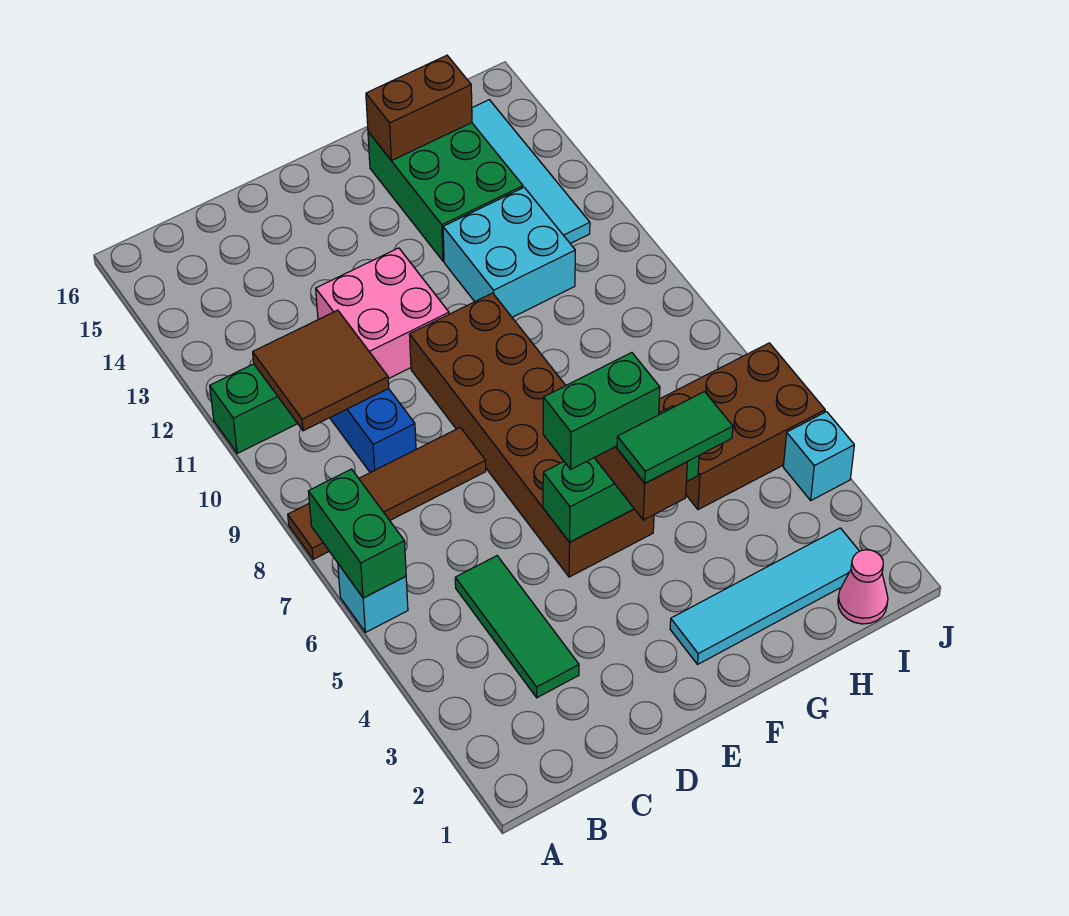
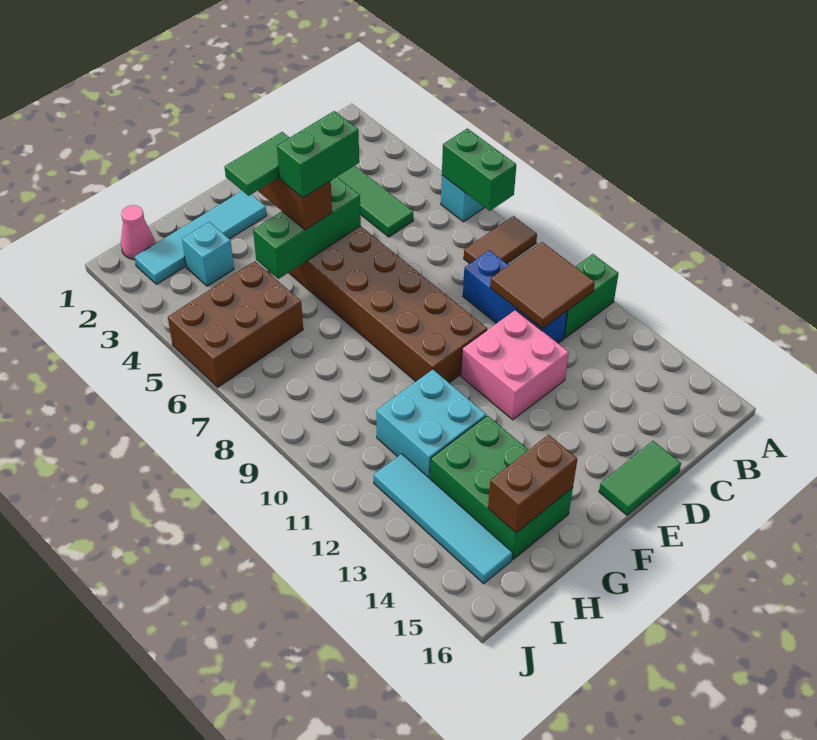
brown 1x4 tile [288,427,486,559] -> brown 1x2 tile [464,216,537,264]
none -> green 1x2 tile [599,441,681,515]
cyan 1x1 brick [783,412,854,500] -> cyan 1x1 brick moved to [182,222,234,286]

